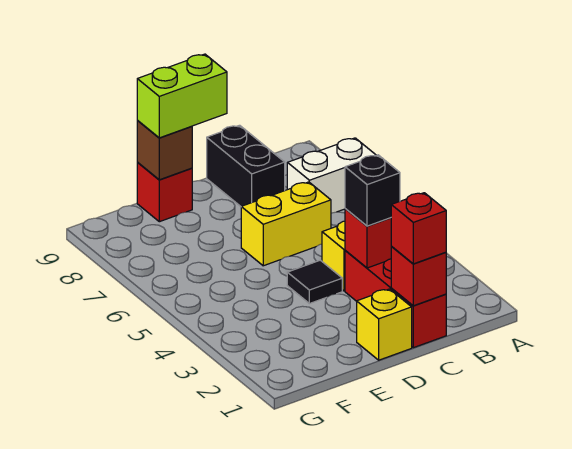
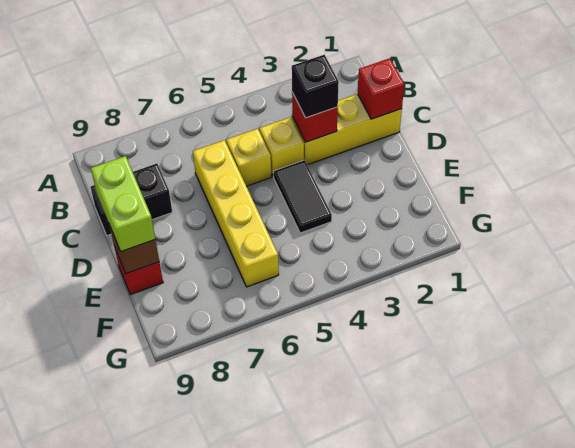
white 1x2 brick [287,138,376,213] -> none
red 1x3 brick [345,251,446,348] -> yellow 1x3 brick [292,94,402,165]
red 1x1 brick [391,193,446,264] -> none
yellow 1x2 brick [241,182,331,266] -> yellow 1x4 brick [193,140,279,287]
yellow 1x1 brick [357,289,412,360] -> yellow 1x1 brick moved to [226,129,271,186]
black 1x1 tile [287,260,342,304] -> black 1x2 tile [273,160,332,233]

